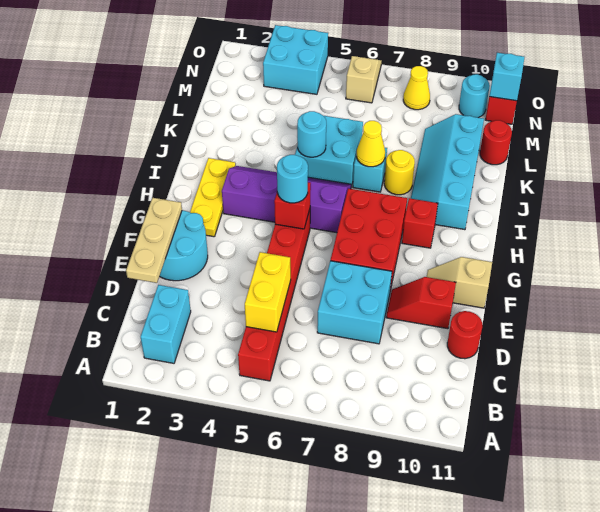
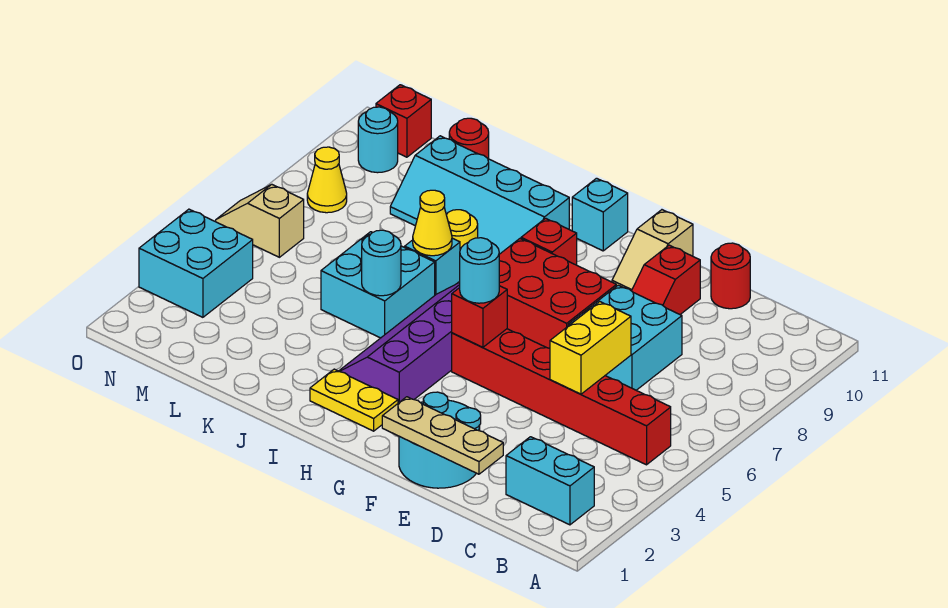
yellow 1x2 brick [245,252,291,332] -> yellow 1x2 brick turned to [550,302,631,394]
yellow 1x3 plate [190,158,236,237] -> yellow 1x2 plate [310,369,398,431]
cyan 1x1 brick [489,53,525,101] -> cyan 1x1 brick moved to [572,178,628,251]

